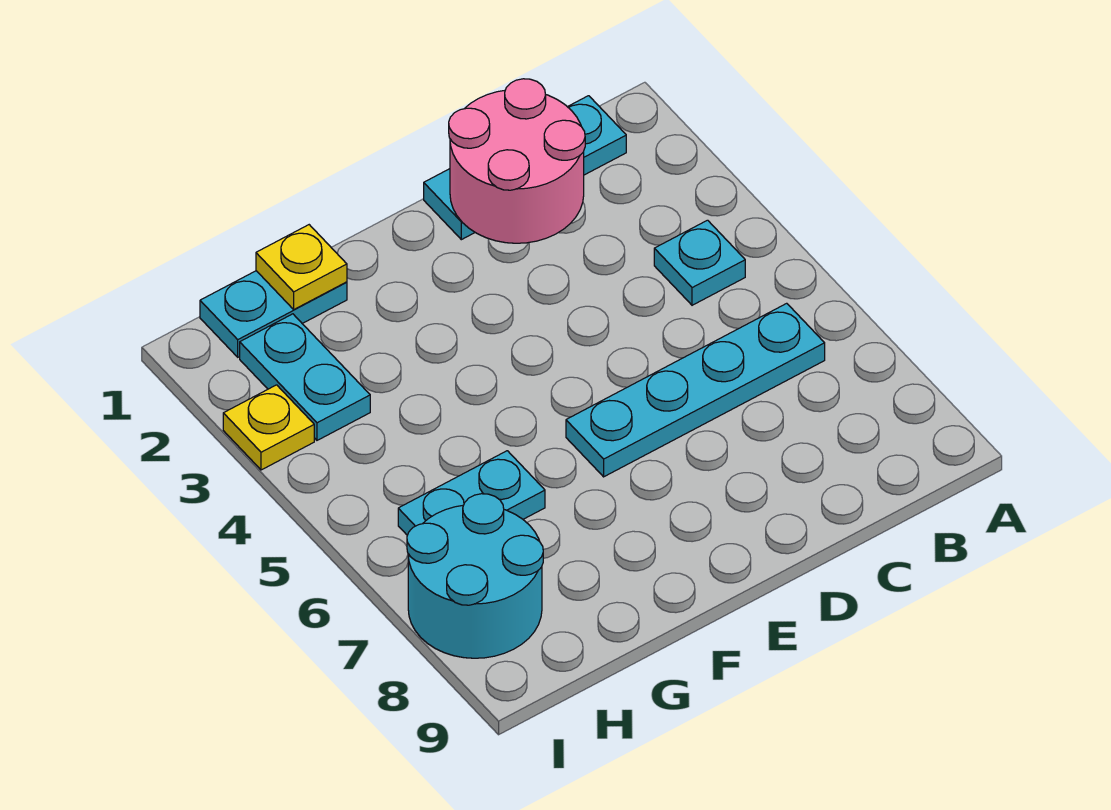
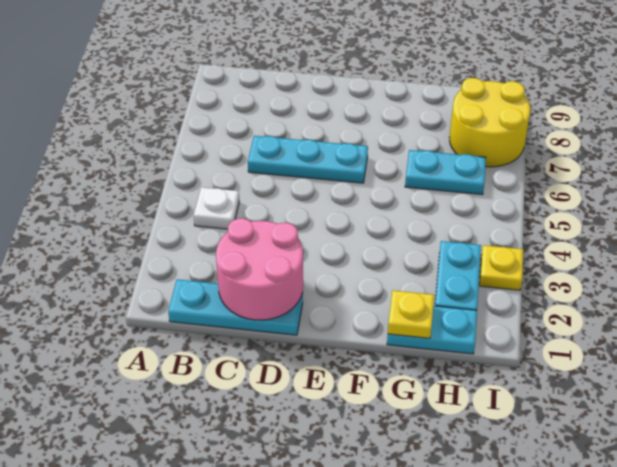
cyan 1x1 plate [654,220,745,305] -> white 1x1 plate [194,187,239,229]
cyan 1x4 plate [566,303,825,477] -> cyan 1x3 plate [248,136,368,183]
cyan 2x2 round brick [407,494,543,658] -> yellow 2x2 round brick [449,78,530,167]

